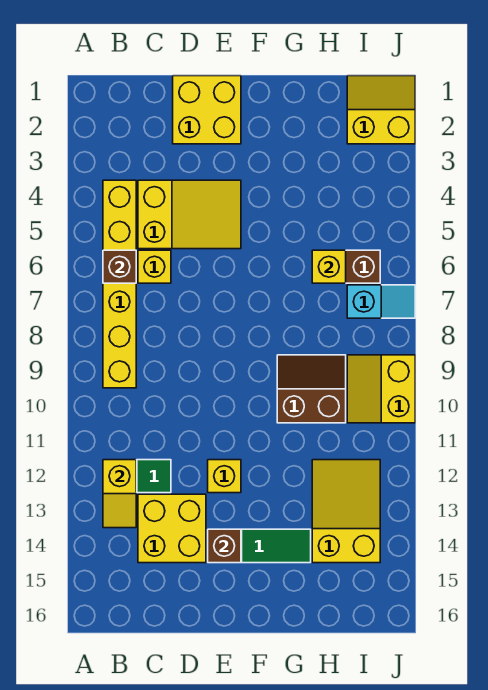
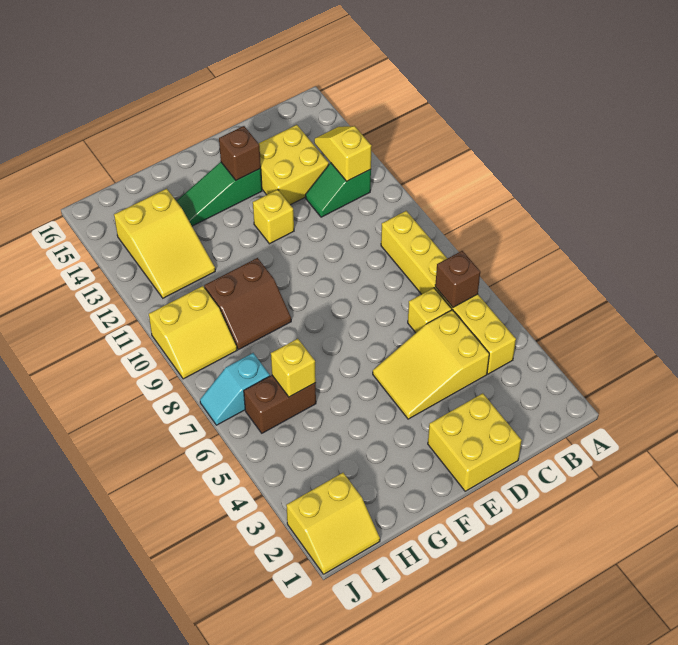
yellow 2x2 slope [347,355,415,423] -> yellow 2x2 slope turned to [149,286,237,379]

